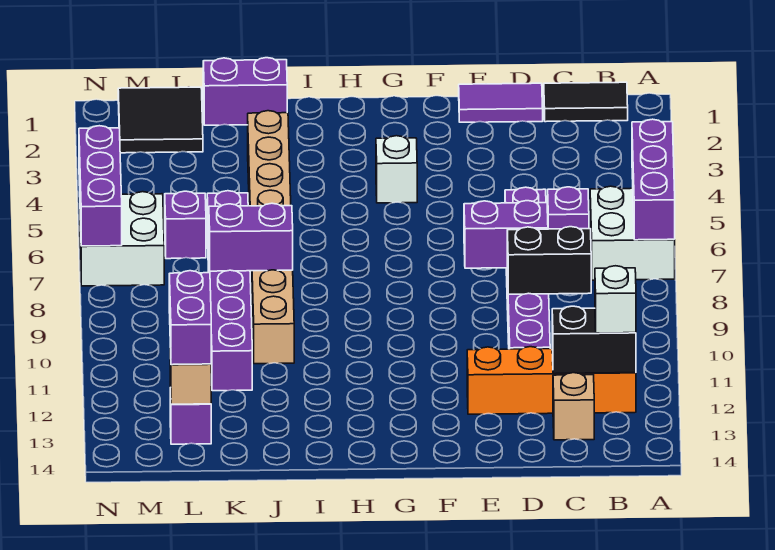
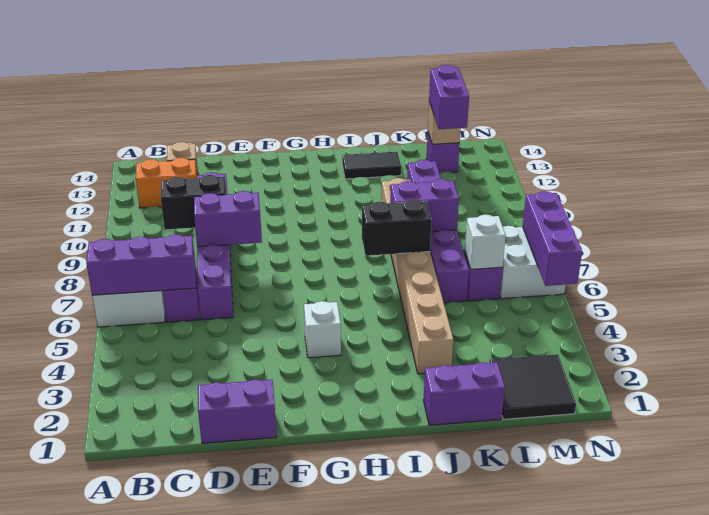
purple 1x3 brick [632,119,675,240] -> purple 1x3 brick turned to [86,234,196,295]
black 1x2 tile [544,82,628,122] -> black 1x2 tile moved to [342,152,401,179]
orange 1x4 brick [467,347,636,414] -> orange 1x2 brick [136,158,197,208]
black 1x2 brick [552,306,636,374] -> black 1x2 brick moved to [362,200,432,256]
white 1x1 brick [595,266,636,333] -> white 1x1 brick moved to [465,215,506,269]
purple 1x2 tile [459,83,543,122] -> purple 1x2 brick [198,380,276,443]

